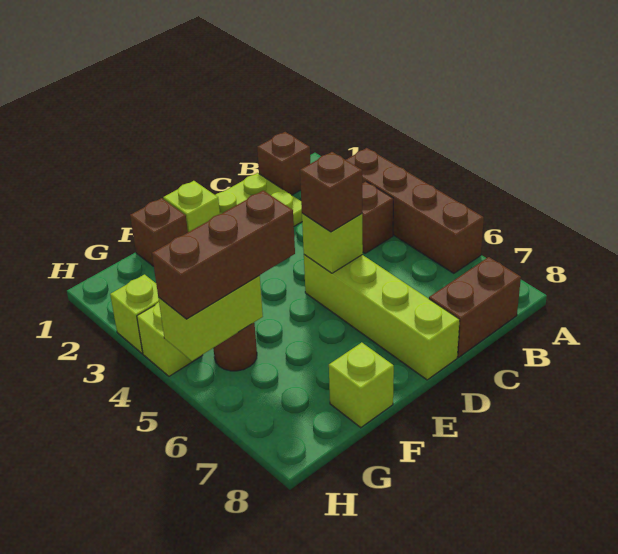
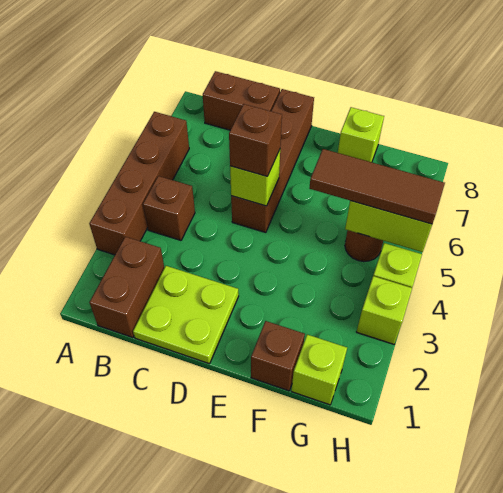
brown 1x1 brick [257,132,310,195] -> brown 1x2 brick [89,237,164,338]
lime 1x4 brick [304,255,460,380] -> brown 1x4 brick [231,89,314,233]
lime 1x1 brick [163,181,220,232] -> lime 1x1 brick moved to [291,335,347,405]
brown 1x3 brick [152,191,295,319] -> brown 1x3 tile [309,149,445,224]

